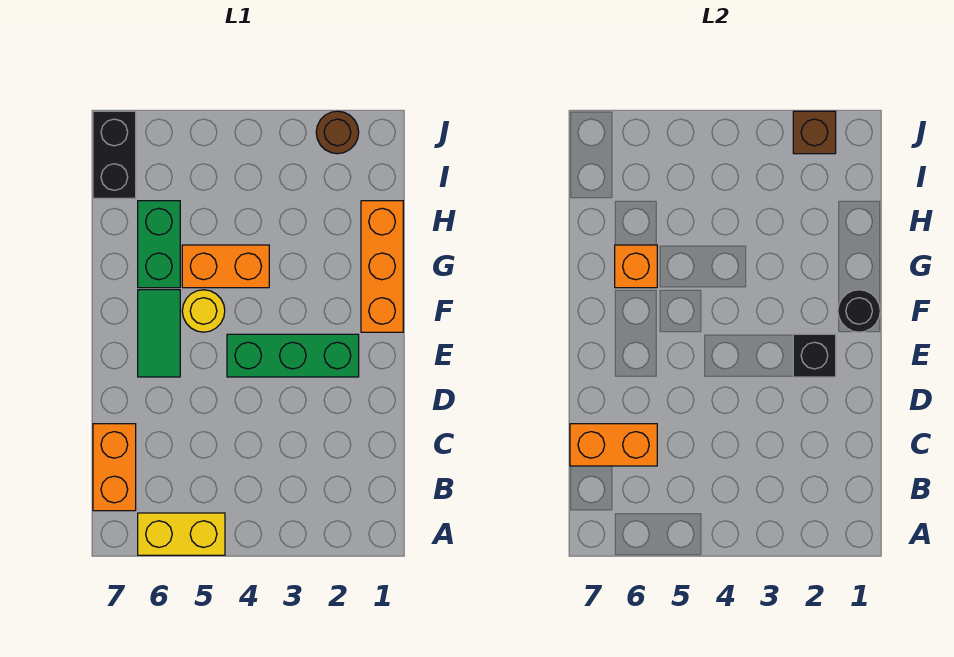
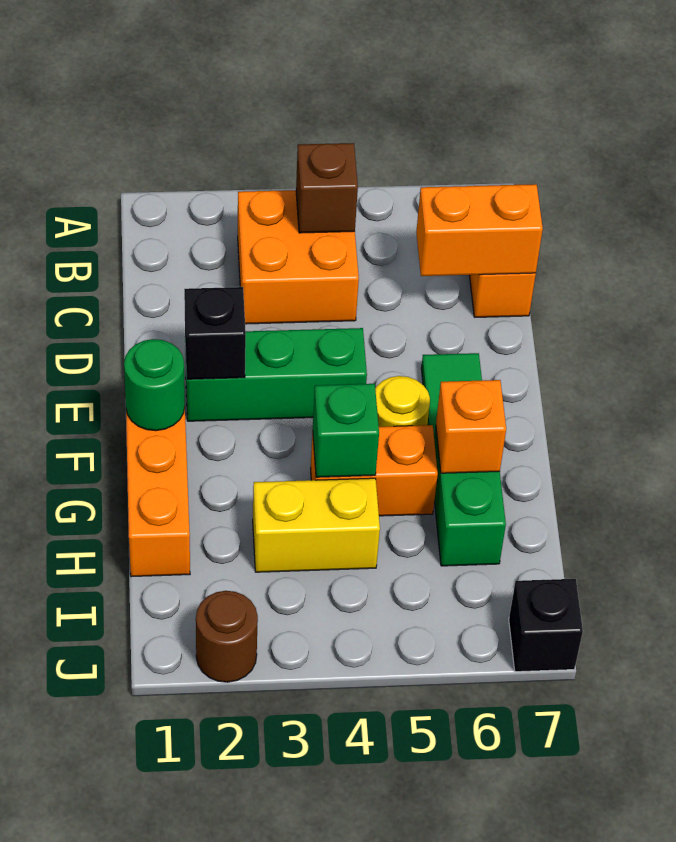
yellow 1x2 brick [138,513,225,555] -> yellow 1x2 brick moved to [253,478,380,572]
none -> orange 2x2 brick [238,190,359,324]
black 1x1 round brick [838,290,880,332] -> green 1x1 round brick [124,339,185,431]
none -> green 1x1 brick [313,384,379,477]
black 1x2 brick [93,111,136,198] -> black 1x1 brick [509,579,583,672]
brown 1x1 brick [793,111,836,154] -> brown 1x1 brick moved to [296,143,358,233]

